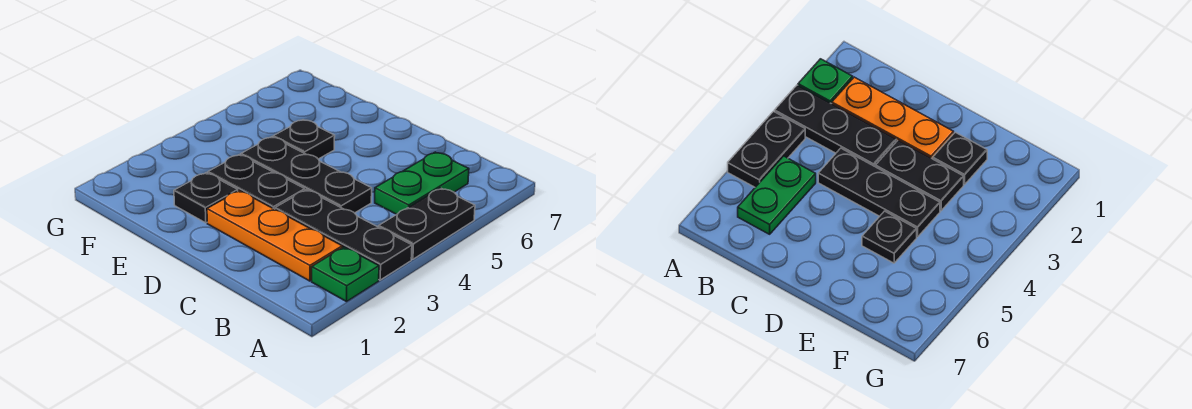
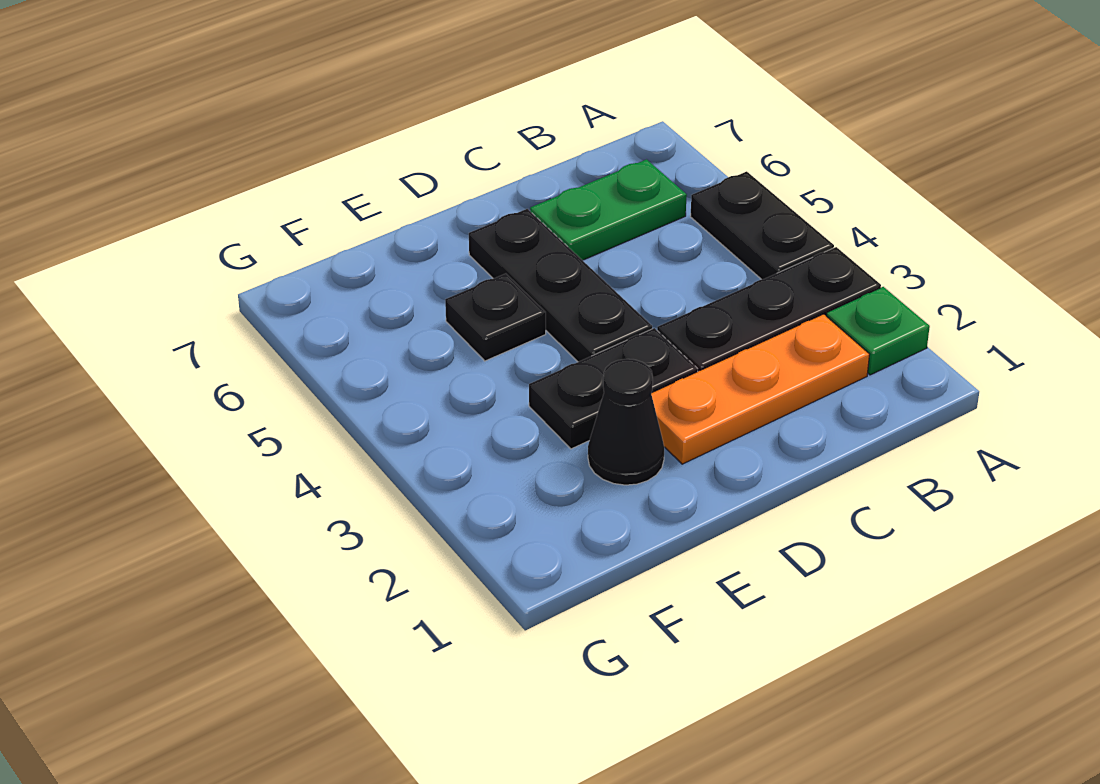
green 1x2 plate [375,152,469,214] -> green 1x2 plate turned to [530,159,687,260]
black 1x3 plate [241,137,372,213] -> black 1x3 plate turned to [469,209,652,362]
black 1x1 plate [174,173,238,223] -> black 1x1 cone [588,359,664,485]

